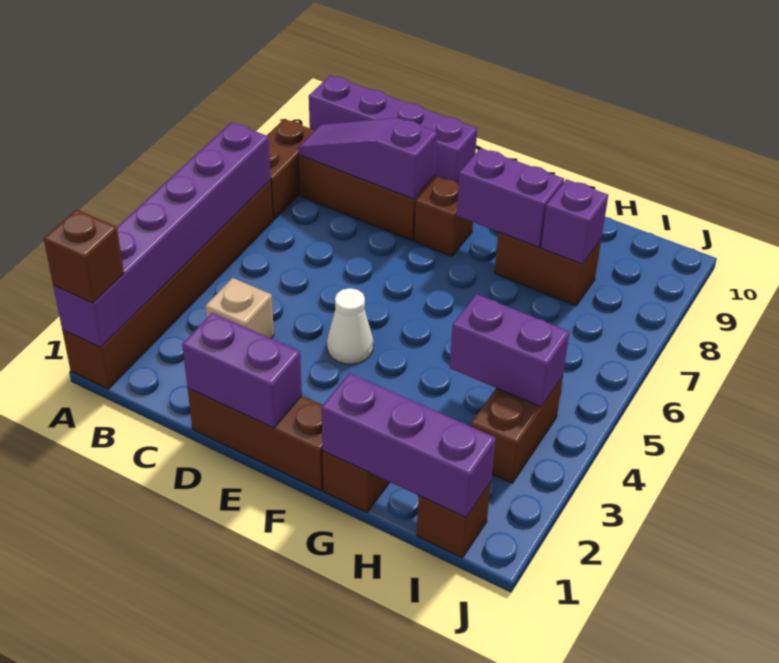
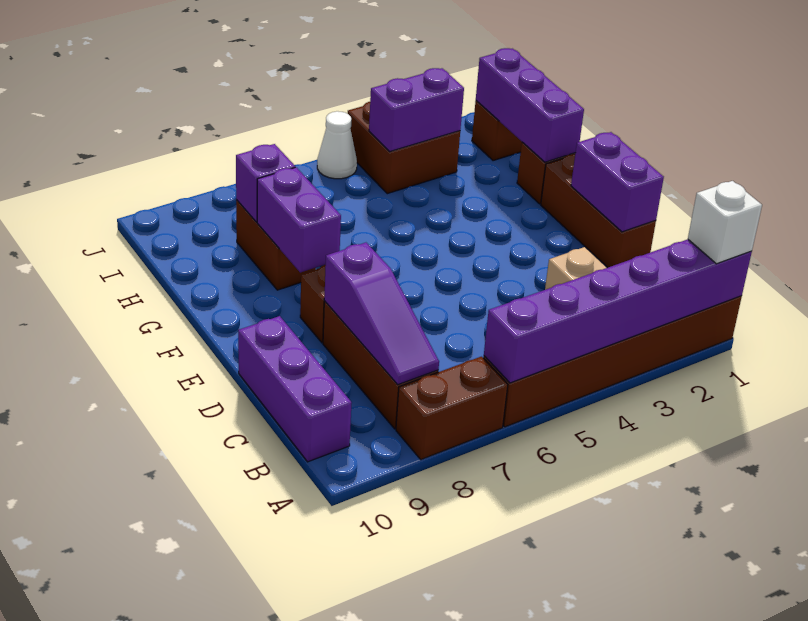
brown 1x1 brick [44,209,124,303] -> white 1x1 brick [688,181,762,264]
purple 1x4 brick [309,75,477,185] -> purple 1x3 brick [238,316,352,462]
white 1x1 cone [327,288,373,364] -> white 1x1 cone moved to [317,111,357,179]
purple 1x2 brick [450,294,569,407] -> purple 1x2 brick turned to [369,68,464,152]
brown 1x2 brick [471,376,563,483] -> brown 2x2 brick [348,102,460,194]

